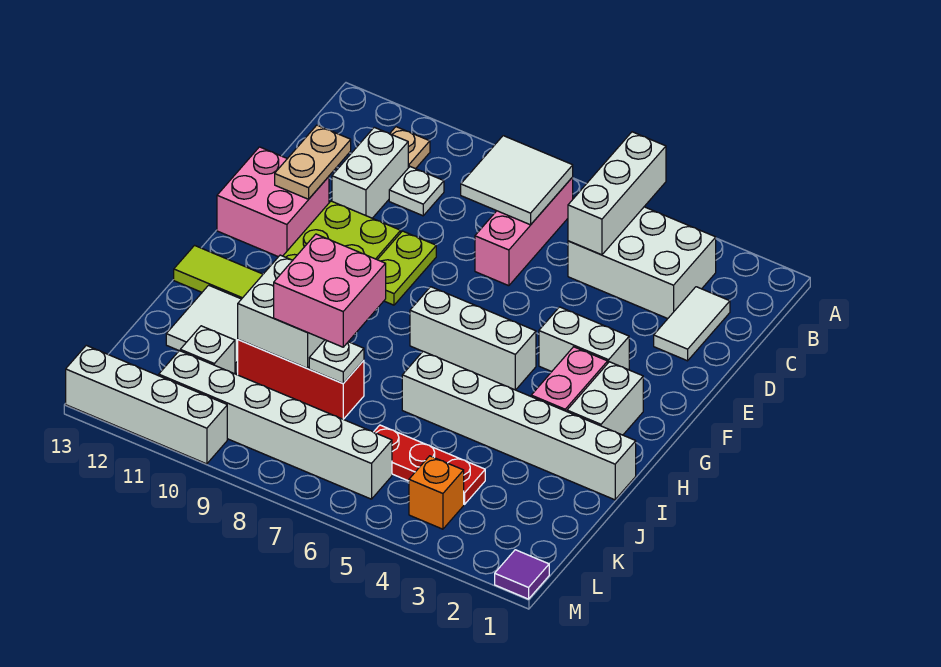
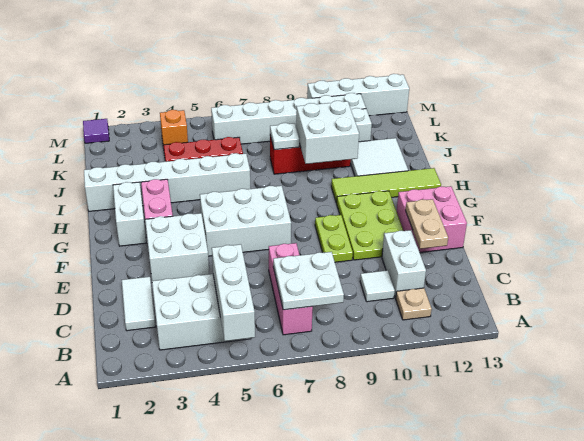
white 2x2 tile [461,136,573,225] -> white 2x2 plate [273,252,344,310]
white 1x1 plate [389,167,444,216] -> white 1x1 tile [360,270,395,302]
white 1x2 brick [539,307,629,372] -> white 2x2 brick [145,213,209,281]
white 1x3 brick [410,287,536,390] -> white 2x3 brick [200,186,291,256]
pink 2x2 brick [274,234,386,347] -> none

